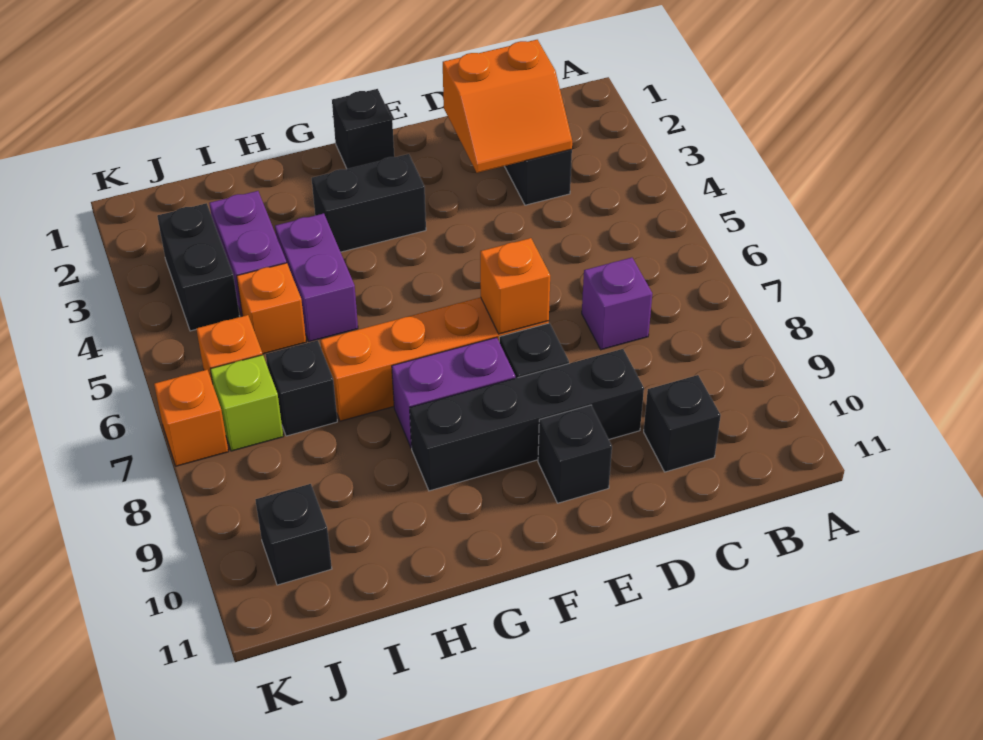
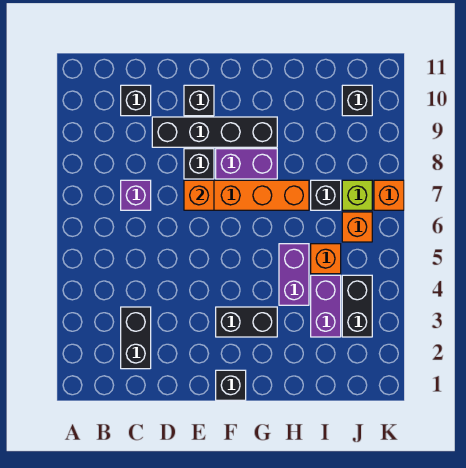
orange 2x2 slope [443,40,572,173] -> none

